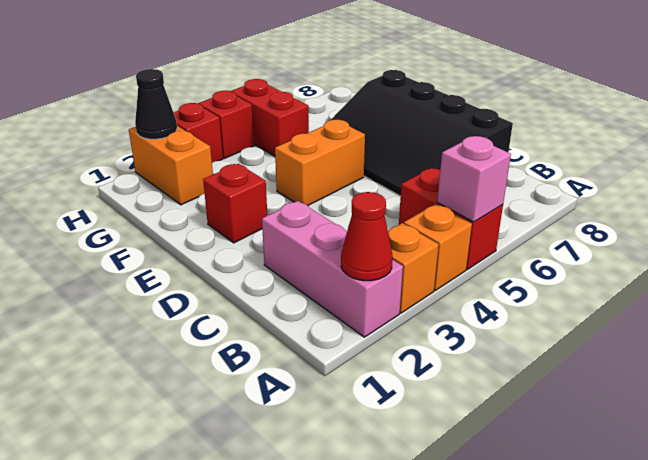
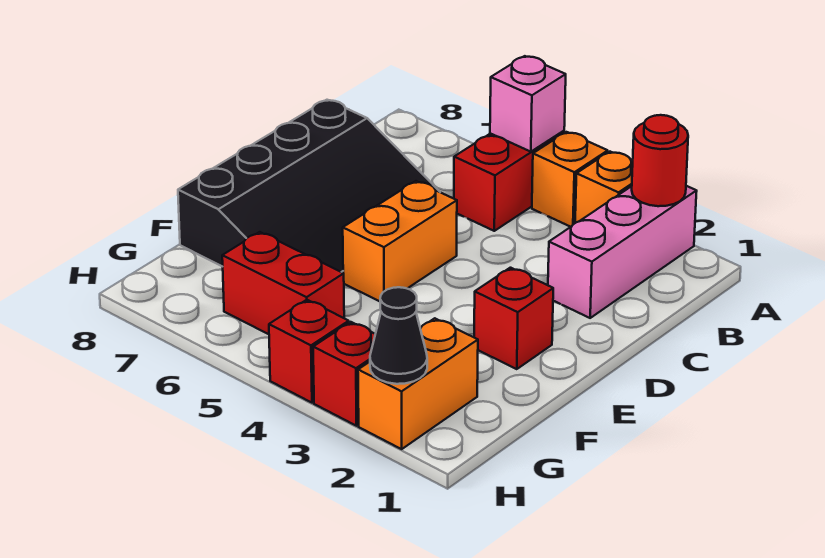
red 1x1 cone [341,192,393,281] -> red 1x1 round brick [632,115,688,206]
orange 1x2 brick [275,120,365,205] -> orange 1x2 brick turned to [343,181,457,301]
red 1x2 brick [232,79,309,156] -> red 1x2 brick turned to [222,232,344,334]

